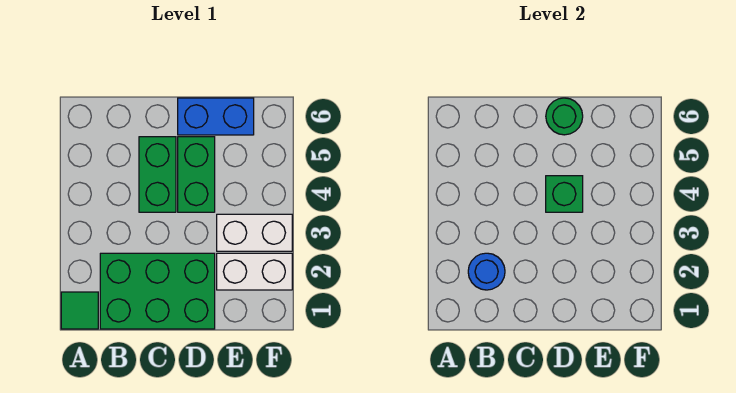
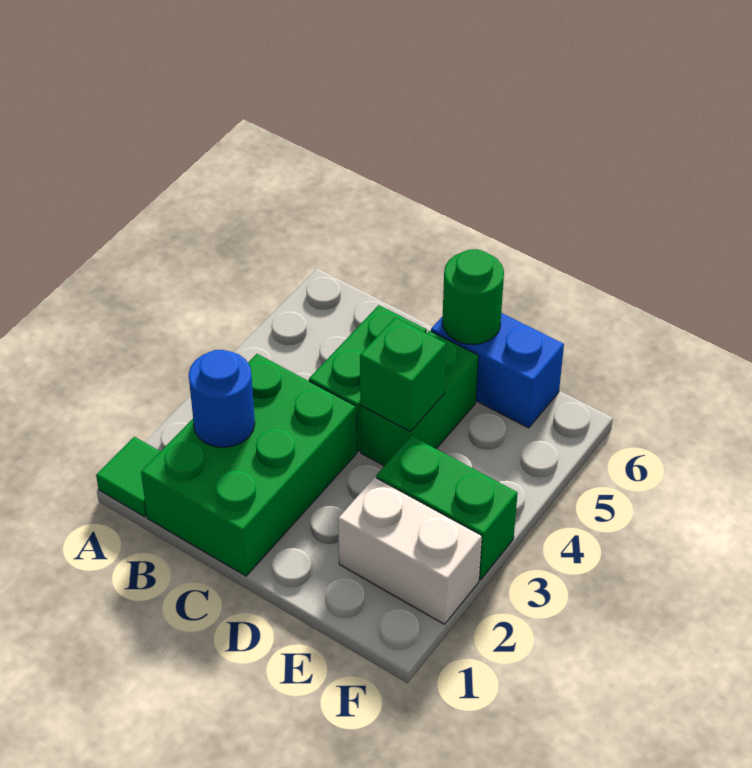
green 2x3 brick [100,253,215,329] -> green 2x3 brick turned to [141,354,357,576]
white 1x2 brick [217,214,292,251] -> green 1x2 brick [376,436,518,580]

